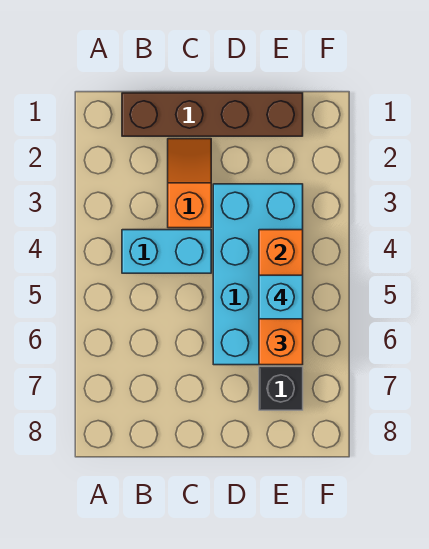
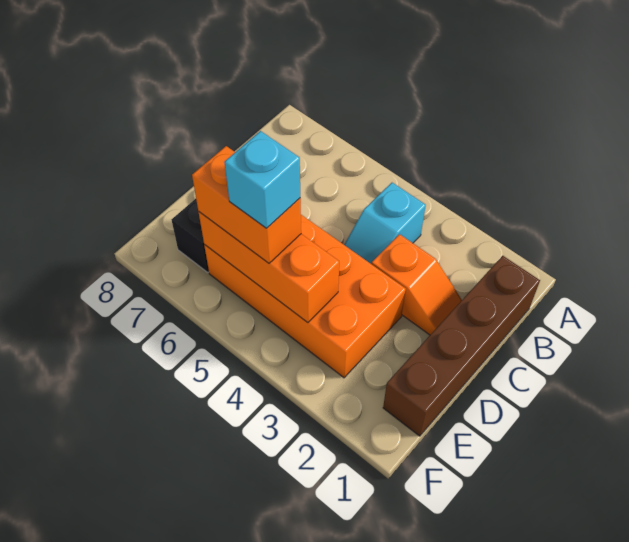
cyan 1x2 brick [122,230,211,273] -> cyan 1x2 slope [344,183,426,264]
cyan 2x4 brick [213,184,303,365] -> orange 2x4 brick [204,215,406,378]

